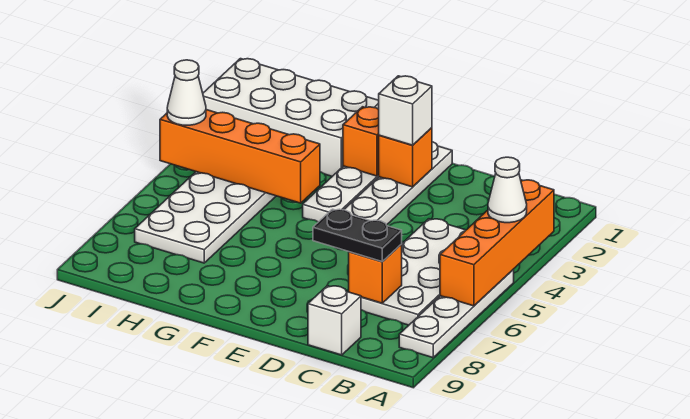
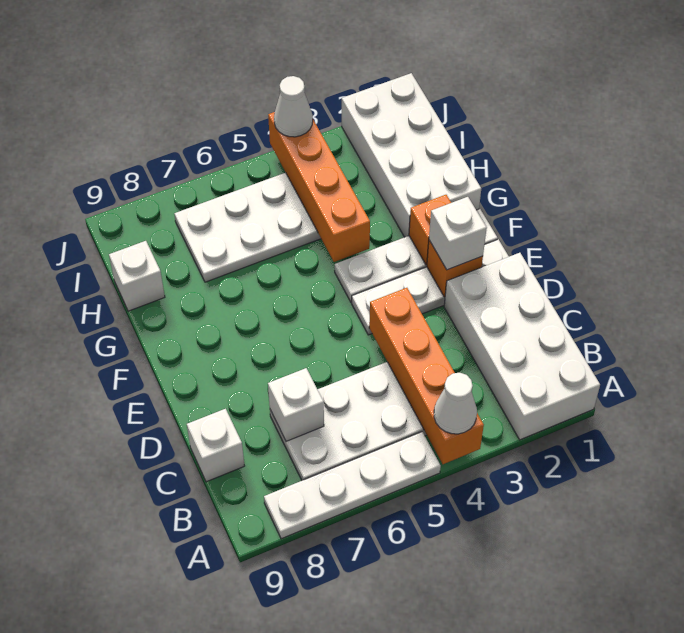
none -> white 2x4 brick [444,253,600,440]
orange 1x4 brick [440,180,554,306] -> orange 1x4 brick turned to [369,288,484,464]
orange 1x1 brick [349,244,402,303] -> white 1x1 brick [268,368,324,441]
black 1x2 plate [313,209,402,262] -> none
none -> white 1x1 brick [109,241,165,311]

